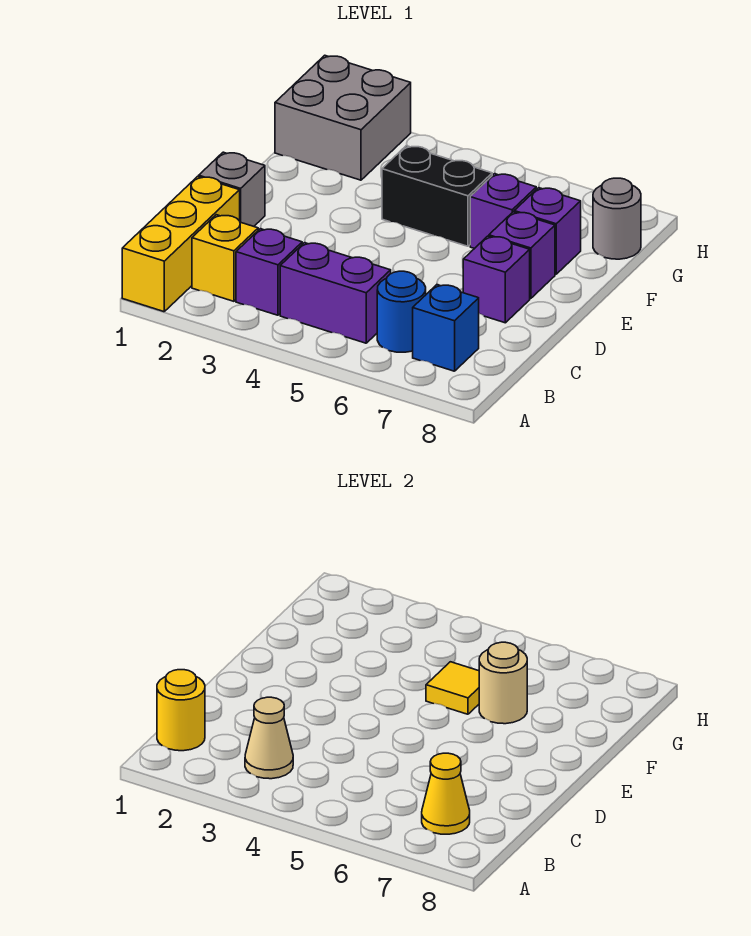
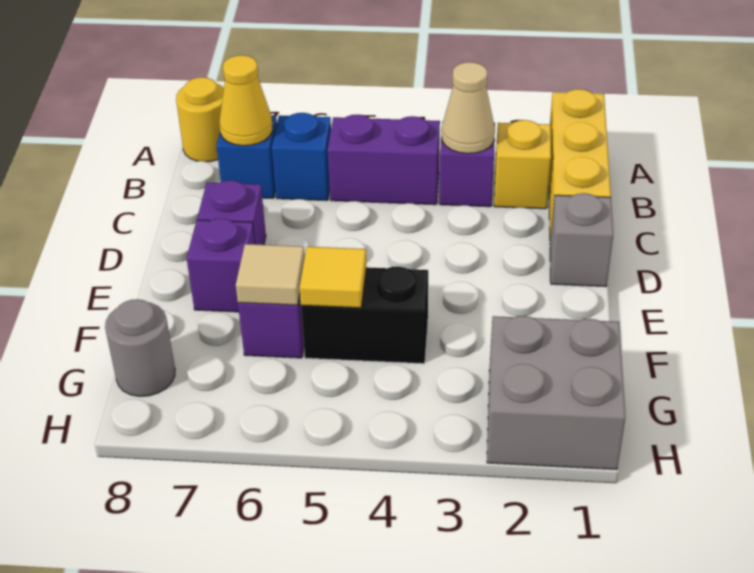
yellow 1x1 round brick [157,670,205,751] -> yellow 1x1 round brick moved to [176,77,224,162]
blue 1x1 round brick [377,271,426,352] -> blue 1x1 brick [272,113,331,201]
tan 1x1 round brick [479,642,527,724] -> tan 1x1 tile [236,244,304,305]
purple 1x1 brick [514,188,581,274] -> none

